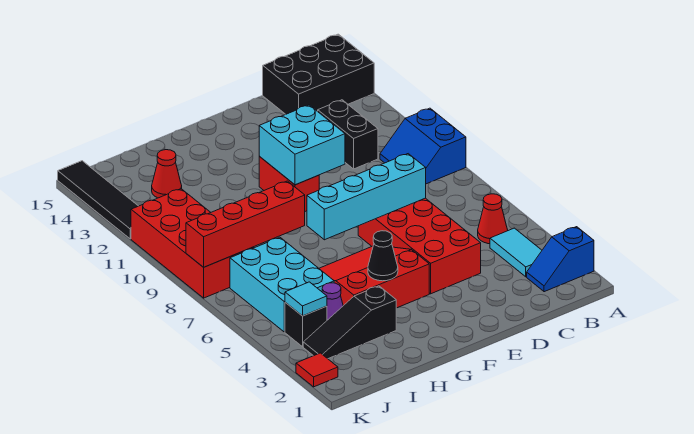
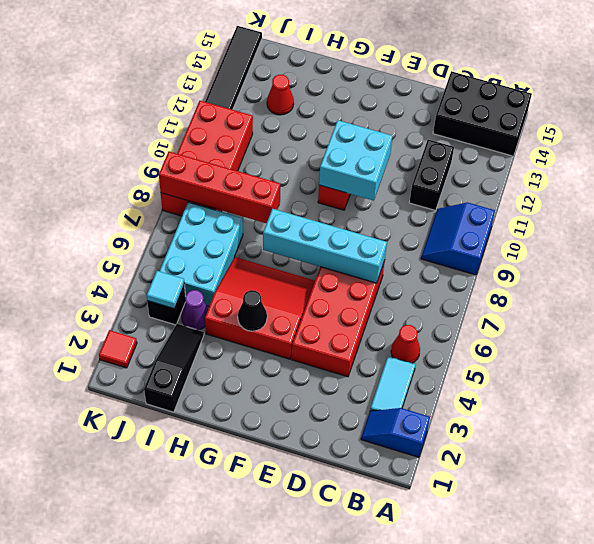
black 1x3 slope [303,286,396,359] -> black 1x3 slope turned to [144,324,204,412]

